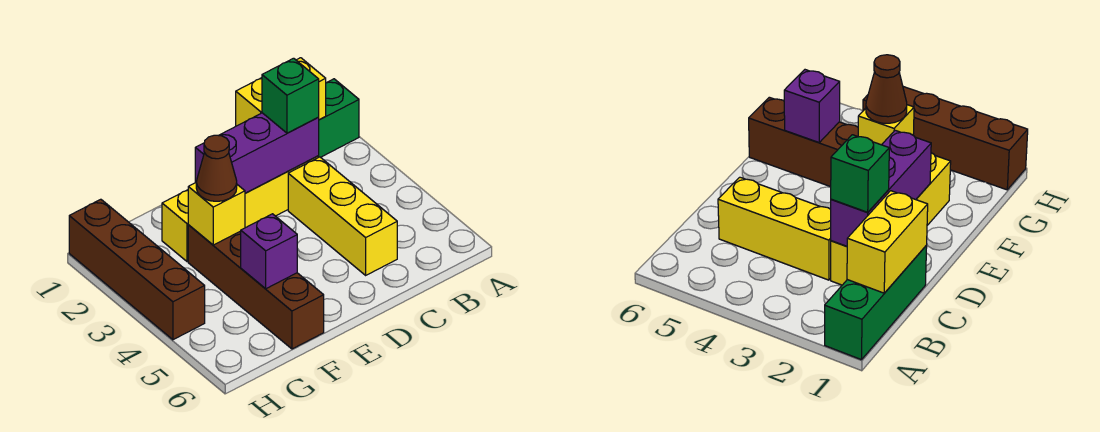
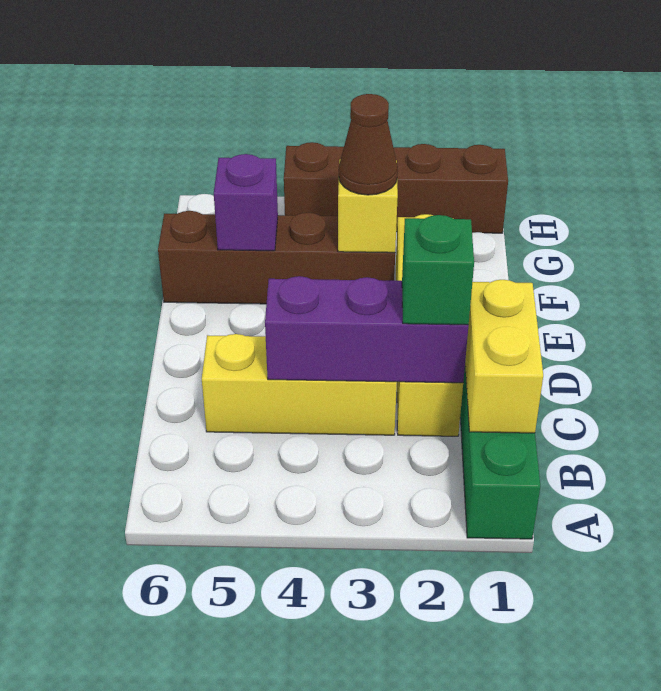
purple 1x3 brick [195,113,319,193] -> purple 1x3 brick turned to [265,276,468,383]

